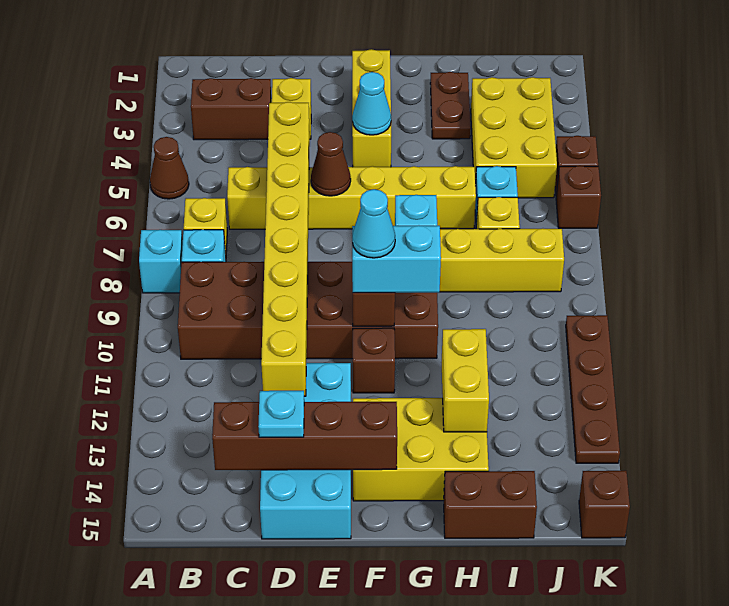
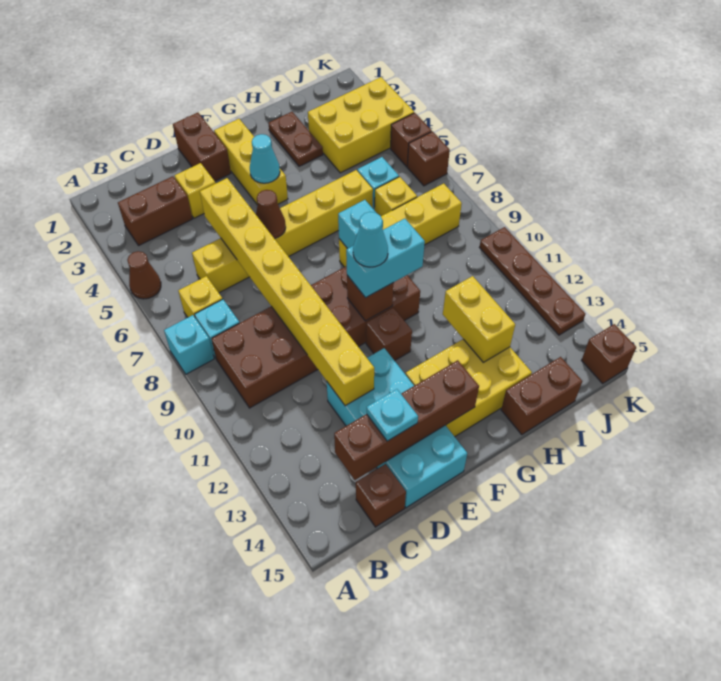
none -> brown 1x1 brick [356,464,406,527]
none -> brown 1x2 brick [173,113,231,181]
yellow 2x3 brick [471,77,557,198] -> yellow 2x3 brick turned to [308,77,414,173]

